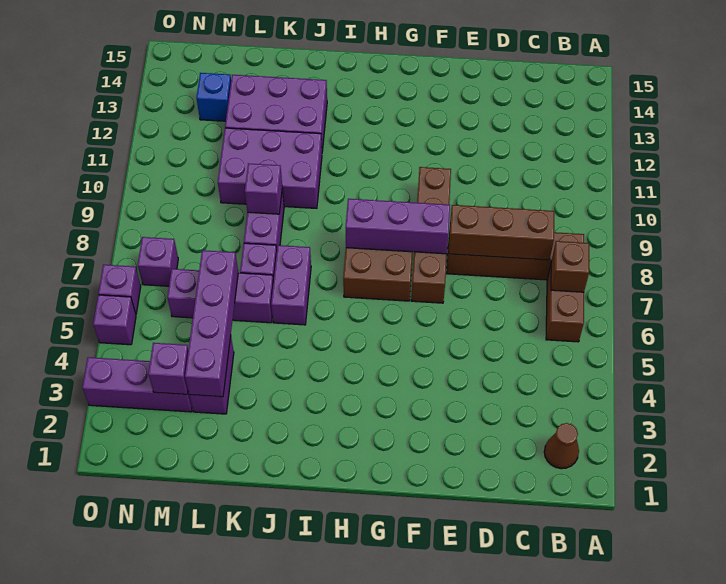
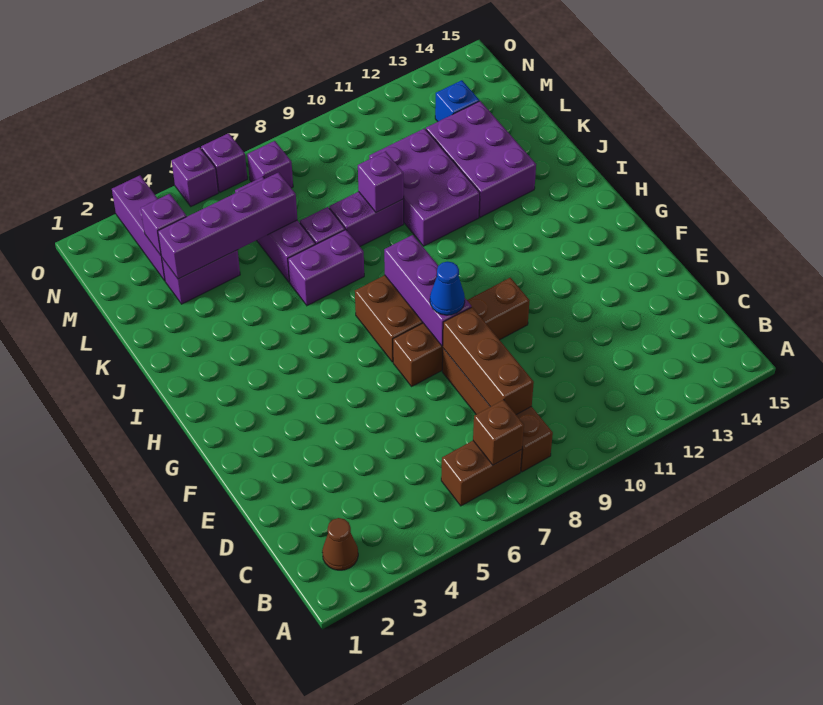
none -> blue 1x1 cone [430,262,465,315]

